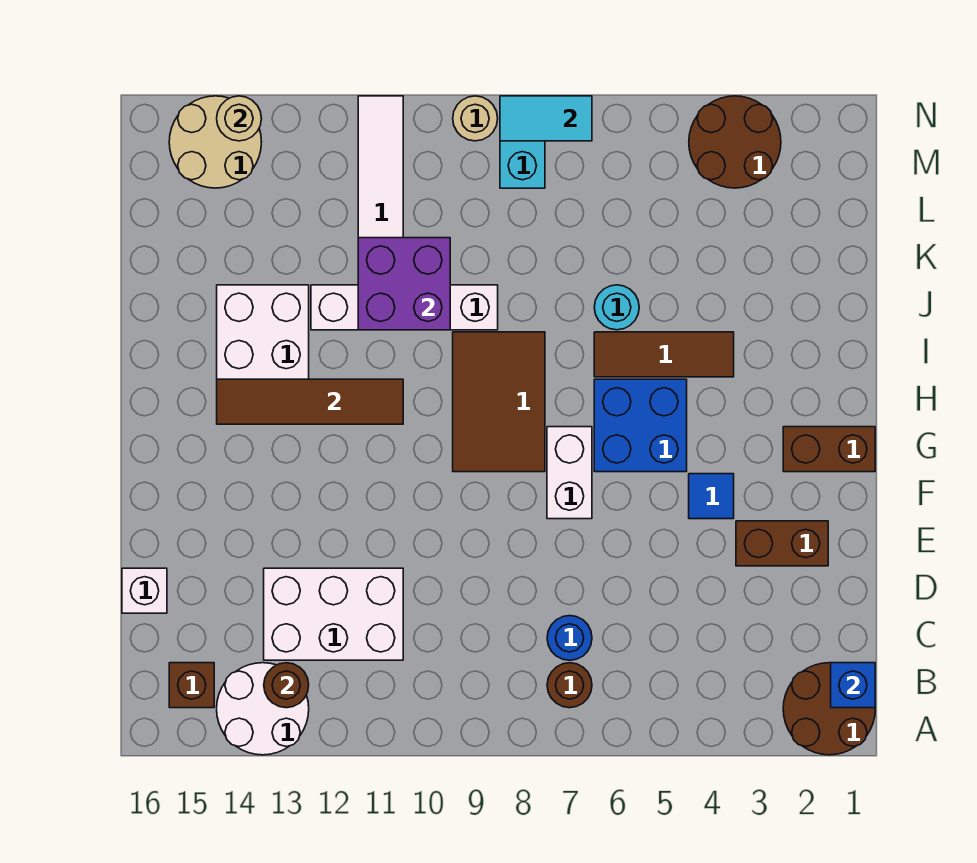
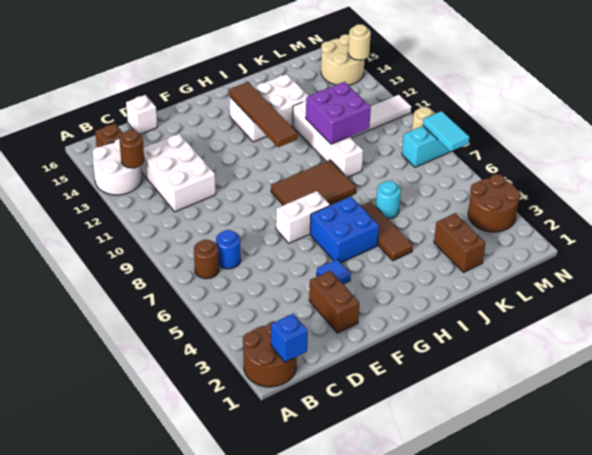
brown 1x2 brick [783,427,875,472] -> brown 1x2 brick moved to [434,213,486,273]

